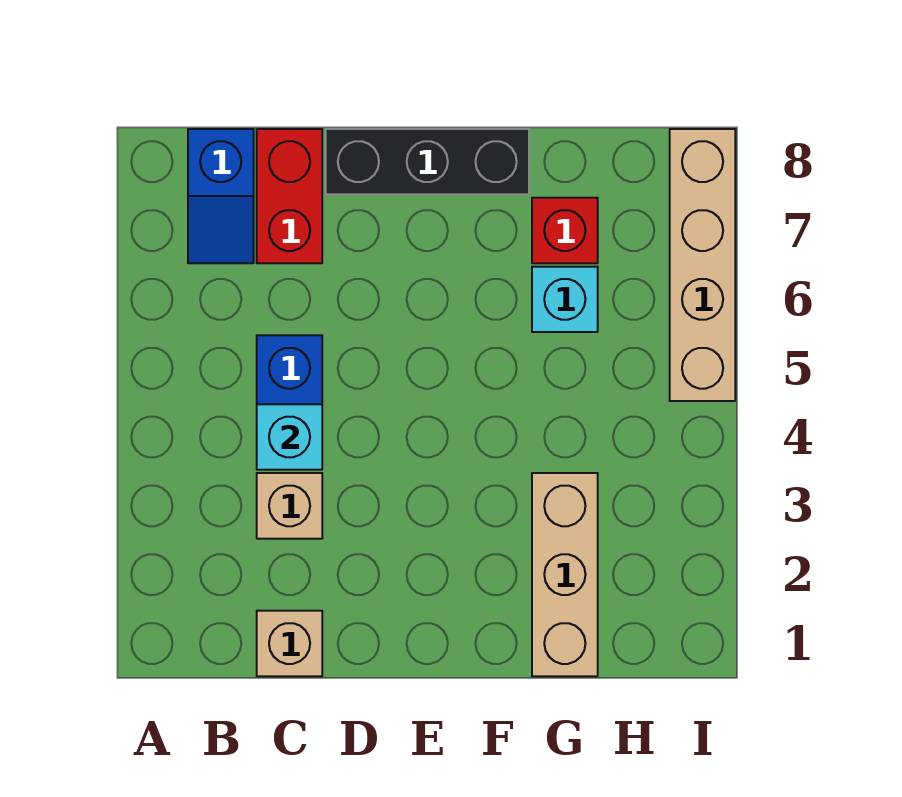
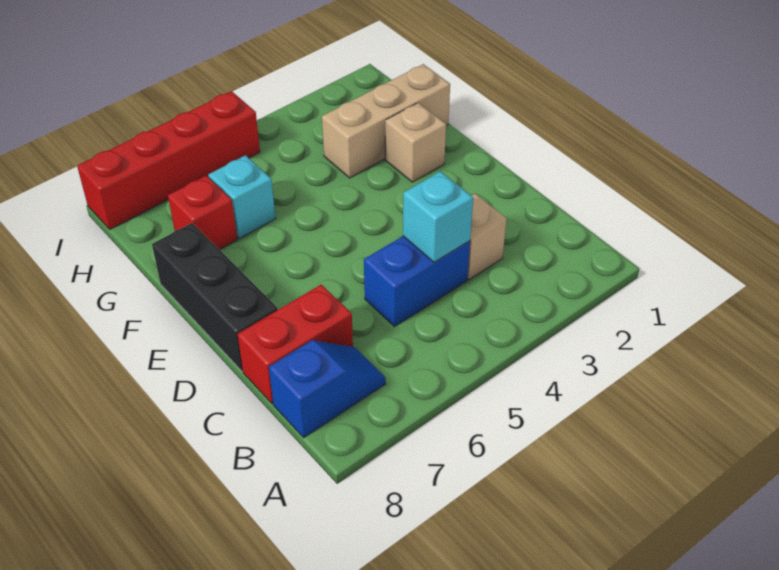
tan 1x1 brick [257,611,322,676] -> tan 1x1 brick moved to [385,103,446,182]
tan 1x4 brick [670,129,735,401] -> red 1x4 brick [77,91,260,229]

